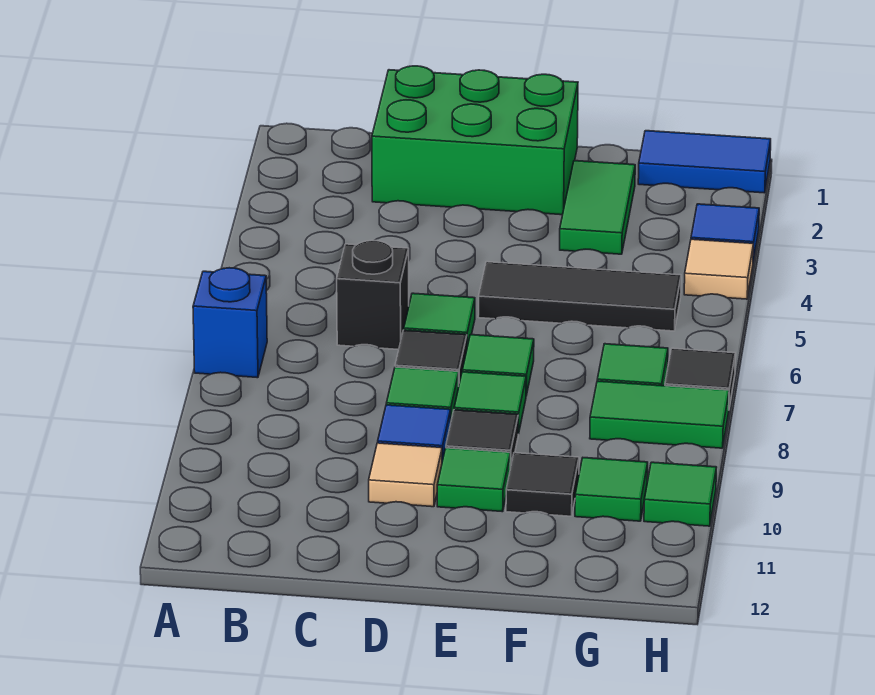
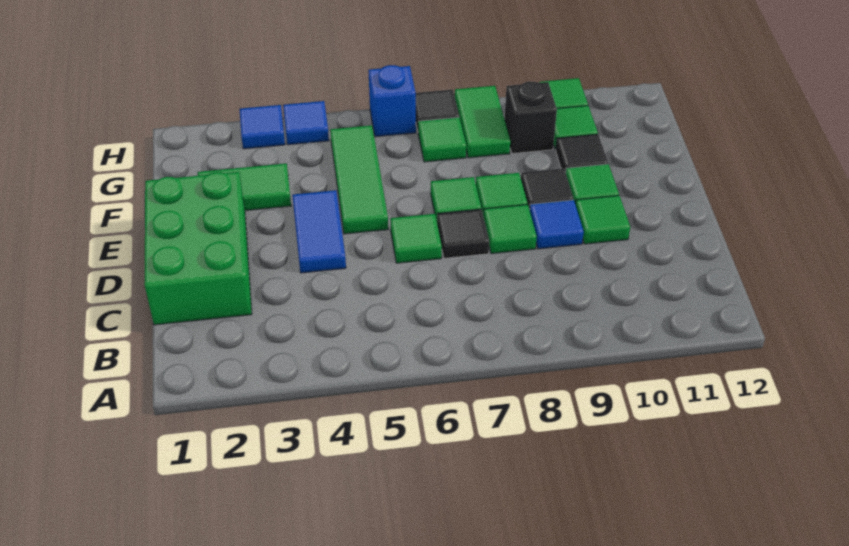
blue 1x1 brick [193,268,267,378] -> blue 1x1 brick moved to [368,65,416,137]
black 1x1 brick [337,240,409,350] -> black 1x1 brick moved to [505,81,557,154]
tan 1x1 tile [369,443,442,507] -> green 1x1 tile [576,196,630,244]
black 1x3 tile [478,262,681,331] -> green 1x3 tile [330,125,388,234]
blue 1x2 tile [638,131,771,193] -> blue 1x2 tile moved to [292,190,346,273]
tan 1x1 tile [684,239,754,299] -> blue 1x1 tile [283,101,329,145]

